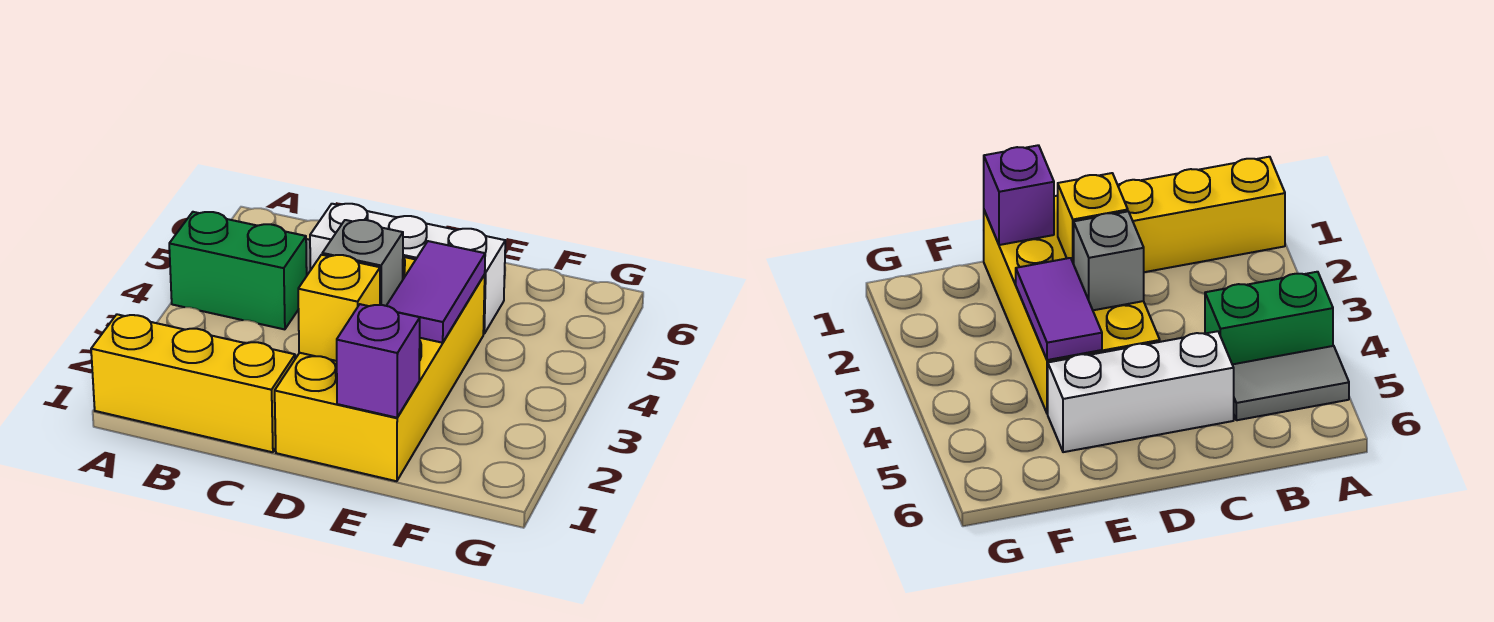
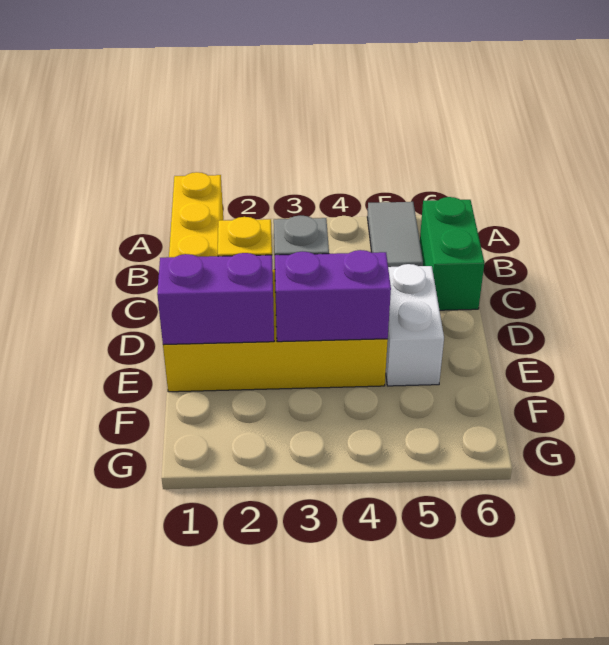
green 1x2 brick [169,212,307,329] -> green 1x2 brick moved to [420,197,484,310]
white 1x3 brick [310,204,505,334] -> white 1x2 brick [386,264,444,386]
purple 1x1 brick [337,304,420,418] -> purple 1x2 brick [157,253,274,345]
purple 1x2 tile [387,241,485,343] -> purple 1x2 brick [275,250,391,342]

